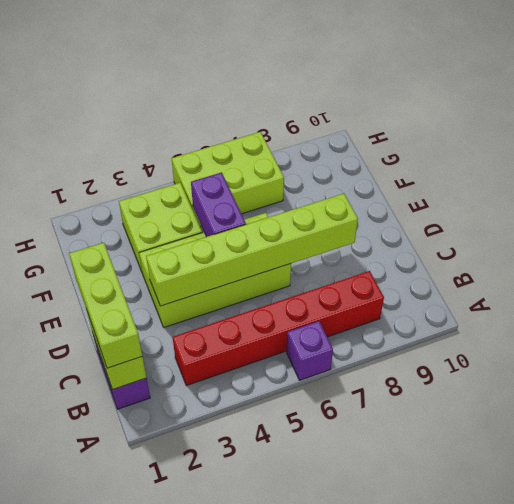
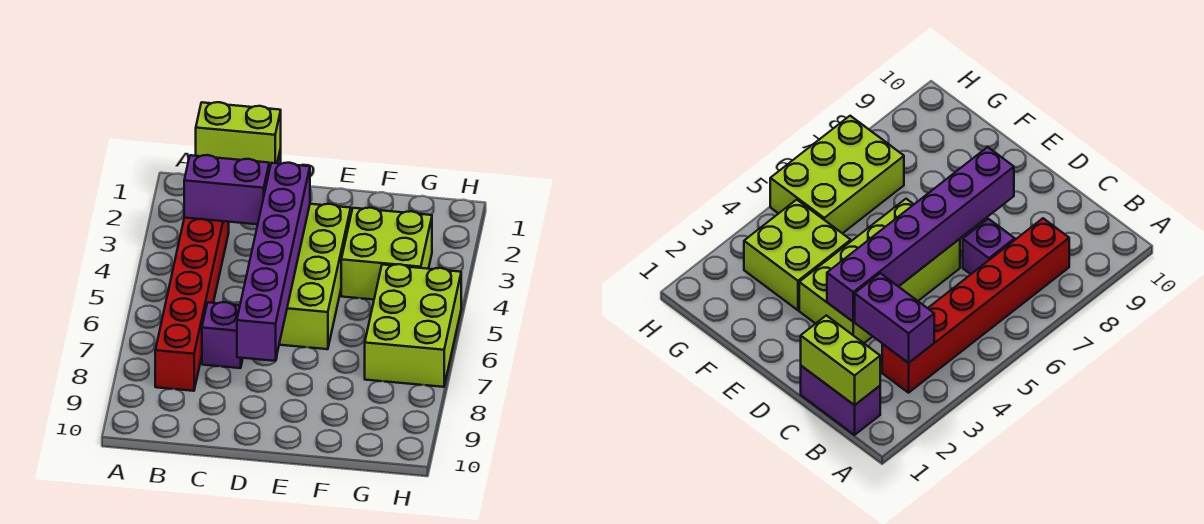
purple 1x1 brick [287,321,333,380] -> purple 1x1 brick moved to [202,302,243,368]
lime 1x3 brick [69,243,142,368] -> none
lime 1x6 brick [146,194,358,306] -> purple 1x6 brick [237,163,310,361]
purple 1x2 brick [191,172,246,237] -> purple 1x2 brick moved to [184,155,269,224]

